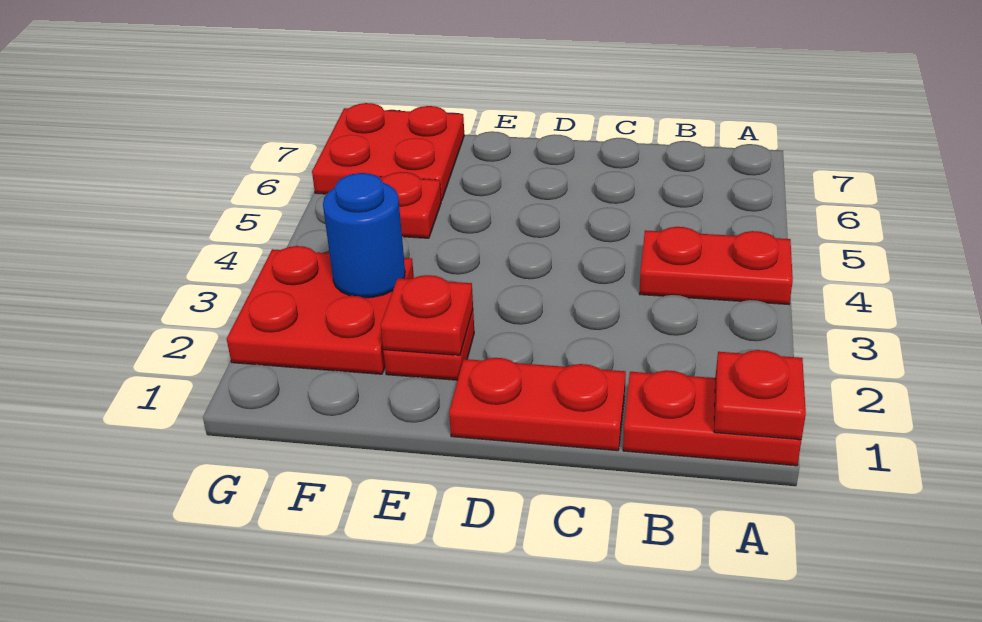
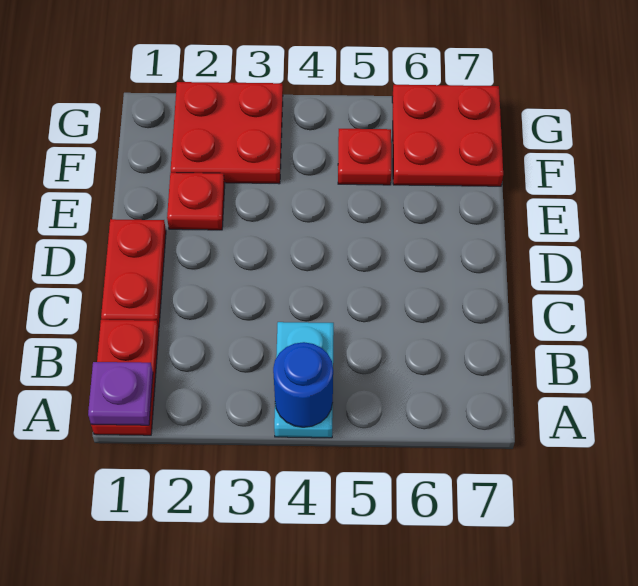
red 1x1 plate [714,350,806,440] -> purple 1x1 plate [88,362,153,425]
red 1x2 plate [639,227,793,304] -> cyan 1x2 plate [274,322,334,438]
red 1x1 plate [381,275,473,355] -> none
blue 1x1 round brick [323,173,405,298] -> blue 1x1 round brick moved to [273,342,333,427]

